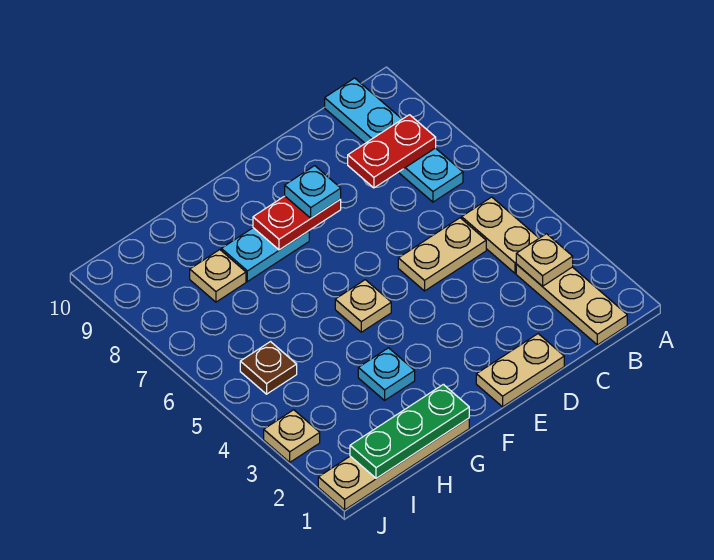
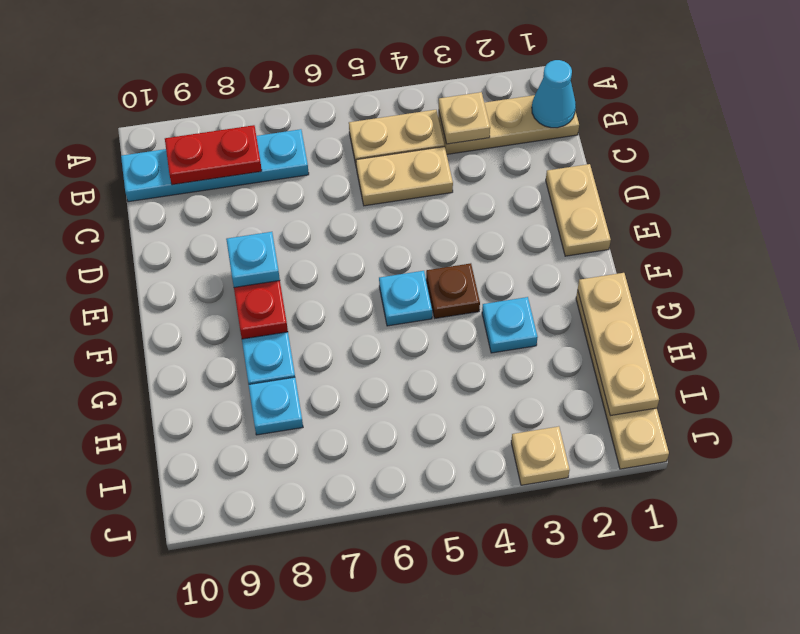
none -> cyan 1x1 cone [532,60,576,128]
red 1x2 plate [348,115,436,188] -> red 1x2 plate turned to [165,125,262,185]
tan 1x2 plate [398,218,486,291] -> tan 1x2 plate turned to [356,147,453,206]
tan 1x1 plate [335,280,391,332] -> cyan 1x1 plate [379,271,432,326]
green 1x3 plate [350,384,469,478] -> tan 1x3 plate [578,273,659,416]
tan 1x1 plate [190,250,246,302] -> cyan 1x1 plate [249,377,303,435]
brown 1x1 plate [240,342,297,394] -> brown 1x1 plate moved to [426,263,480,318]

